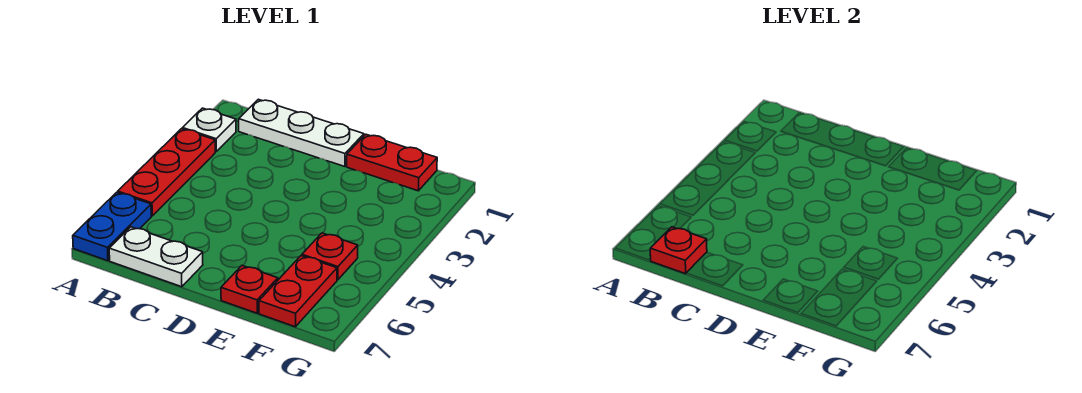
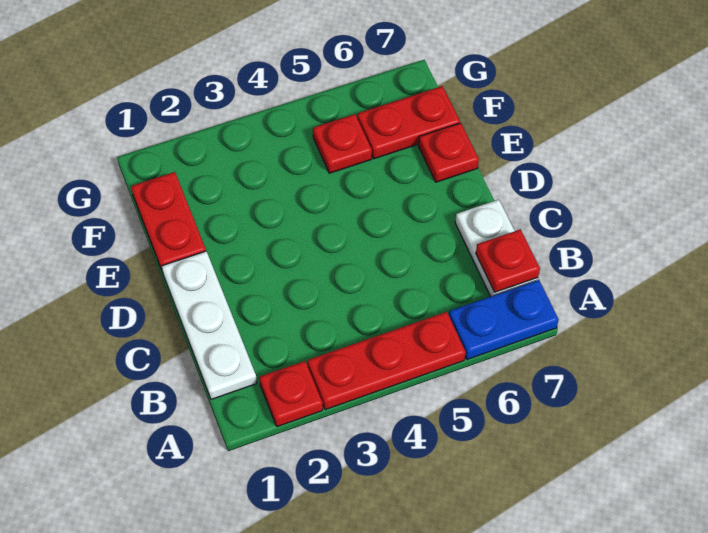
white 1x1 plate [182,108,236,152] -> red 1x1 plate [259,361,323,427]

